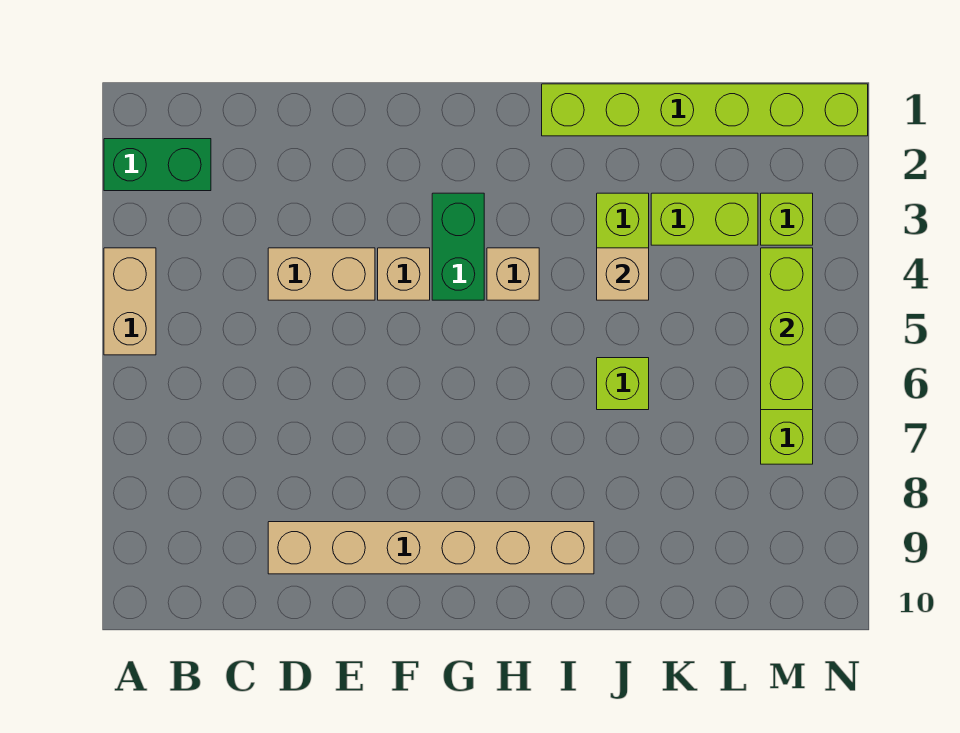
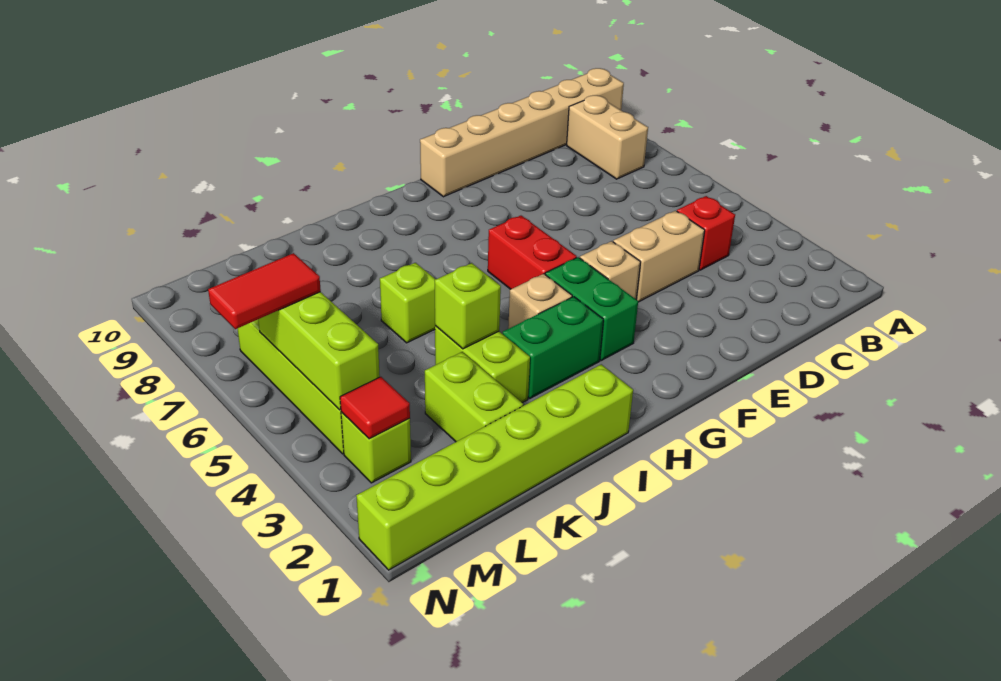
green 1x2 brick [104,139,211,191] -> green 1x2 brick moved to [503,297,603,398]
tan 1x2 brick [104,248,156,355] -> tan 1x2 brick moved to [567,95,648,179]
none -> red 1x1 brick [677,196,735,270]
tan 1x6 brick [268,522,594,574] -> tan 1x6 brick moved to [420,68,624,197]
none -> red 1x2 brick [488,216,577,289]
tan 1x1 brick [597,248,649,300] -> lime 1x1 brick [435,263,501,349]
lime 1x2 brick [651,193,758,245] -> lime 1x2 brick turned to [425,352,523,442]
none -> red 1x1 tile [340,377,410,439]
none -> red 1x2 tile [208,253,321,329]

